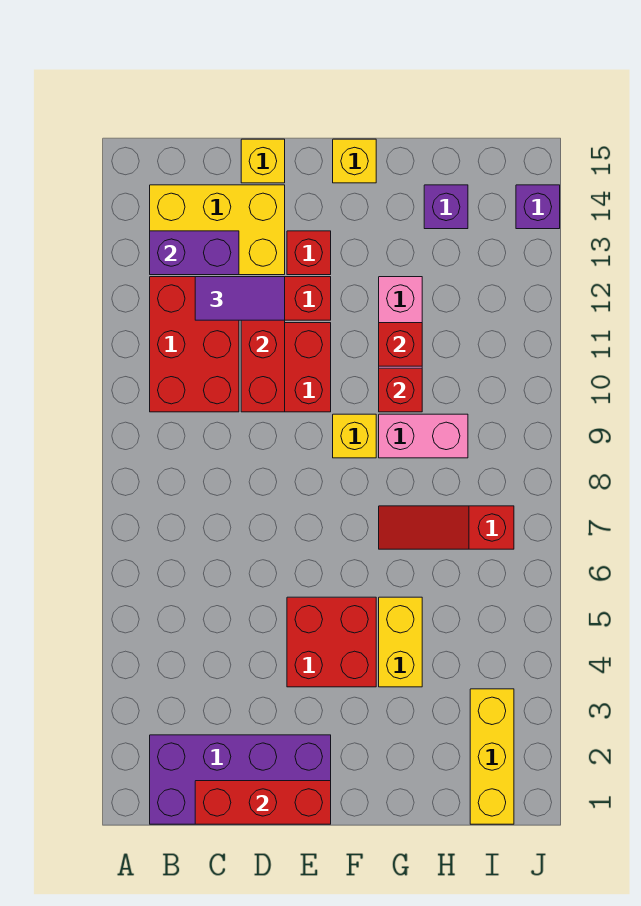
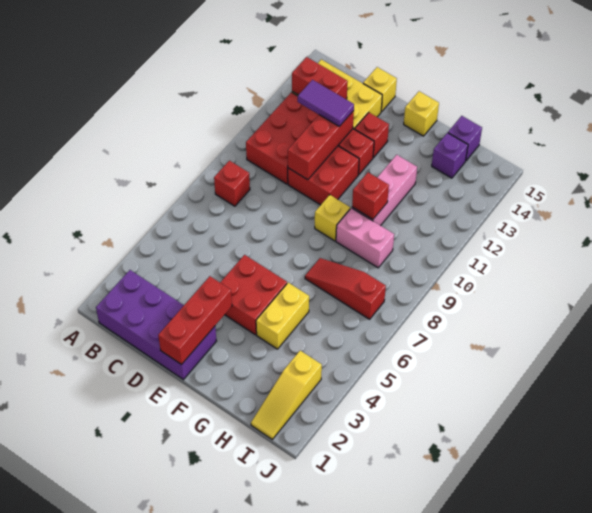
purple 1x2 brick [150,231,239,275] -> red 1x2 brick [292,57,348,99]
red 1x3 brick [195,781,331,824] -> red 1x3 brick turned to [158,276,232,365]
red 1x1 brick [379,323,422,366] -> red 1x1 brick moved to [214,161,250,206]
yellow 1x3 brick [470,689,514,824] -> yellow 1x3 slope [251,351,322,439]
purple 1x1 brick [516,185,560,229] -> purple 1x1 brick moved to [448,116,482,161]

